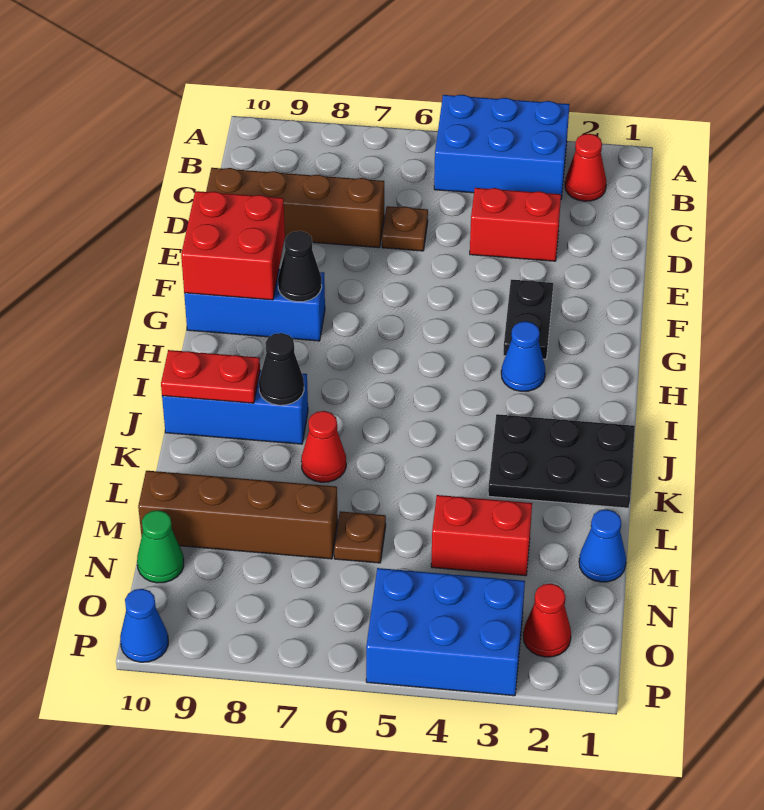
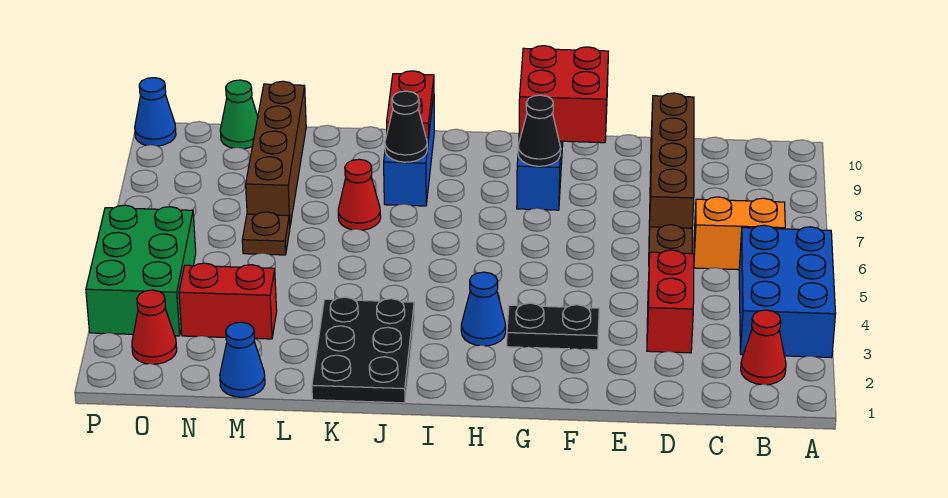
none -> orange 1x2 brick [694,197,785,270]
red 1x2 brick [431,495,532,576] -> red 1x2 brick turned to [179,263,277,339]
blue 2x3 brick [366,568,525,696] -> green 2x3 brick [86,205,196,336]

